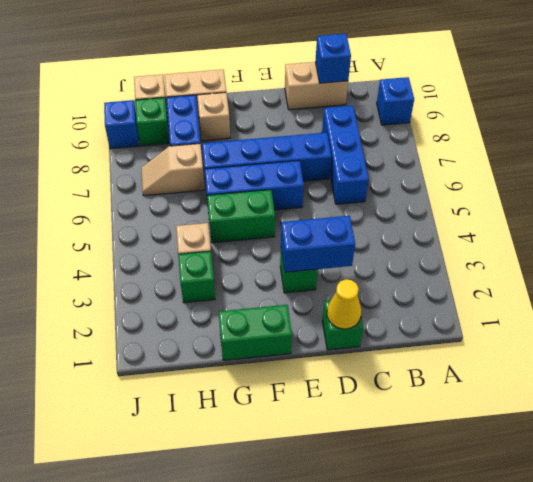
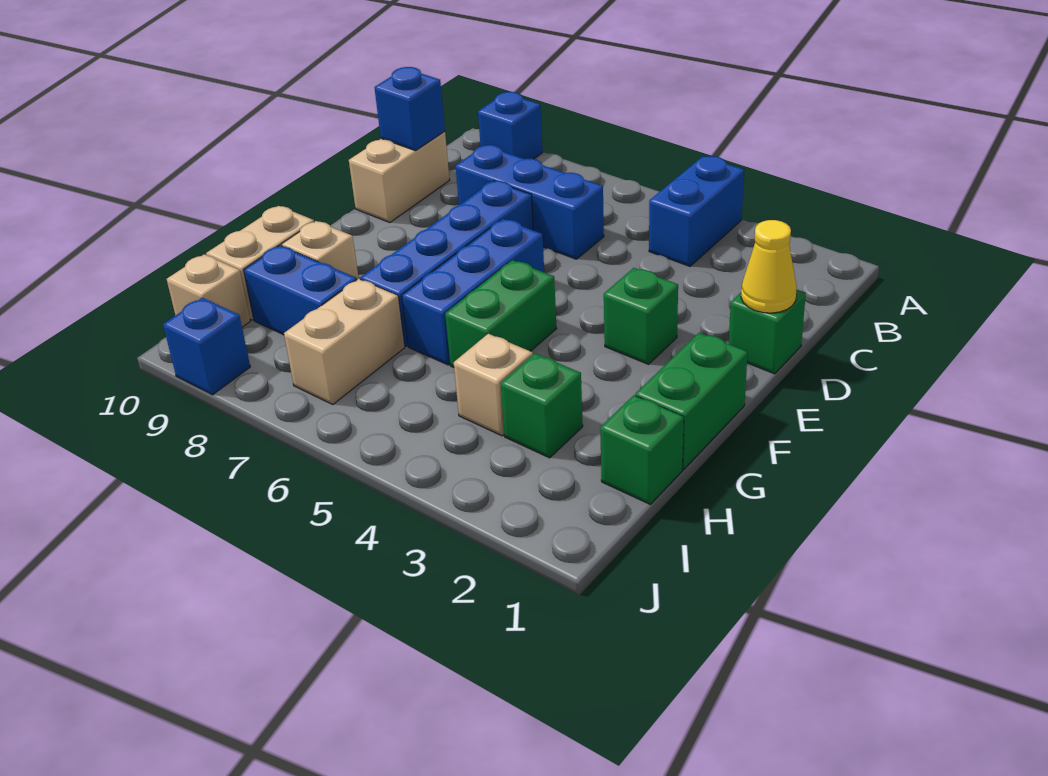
blue 1x2 brick [281,216,355,272] -> blue 1x2 brick moved to [649,156,744,266]
tan 1x2 slope [141,144,205,196] -> tan 1x2 brick [284,279,405,405]
green 1x1 brick [135,98,169,146] -> green 1x1 brick moved to [600,395,684,504]

